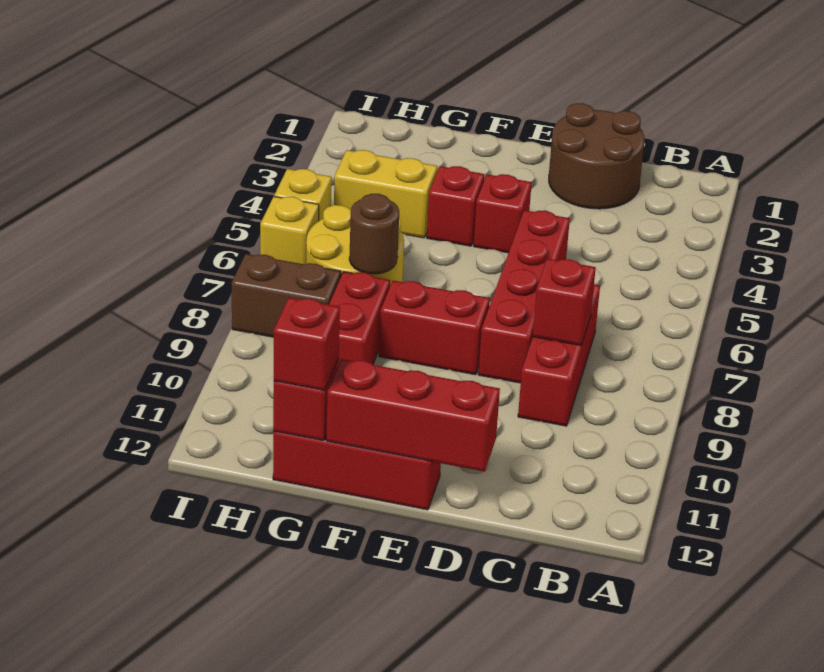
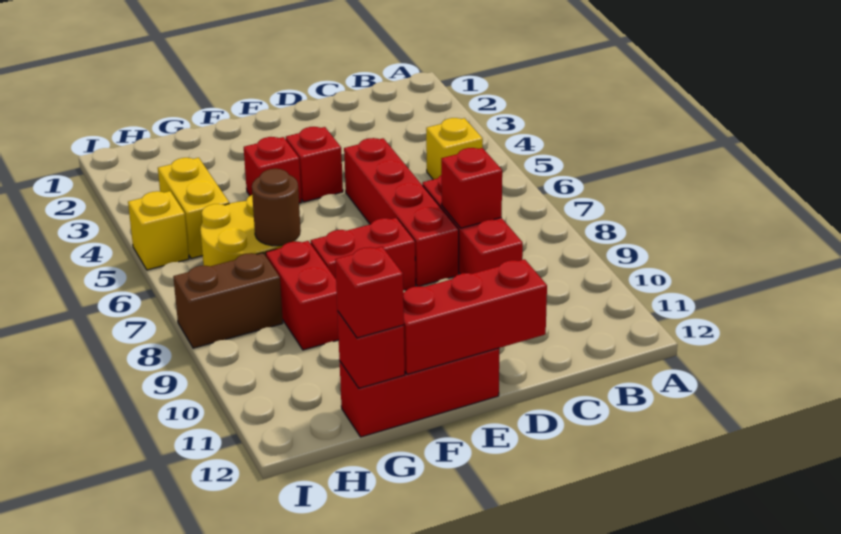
brown 2x2 round brick [549,103,645,209] -> none
yellow 1x2 brick [334,150,437,238] -> yellow 1x2 brick turned to [158,158,229,259]
yellow 1x1 brick [260,197,319,264] -> yellow 1x1 brick moved to [426,118,483,179]

